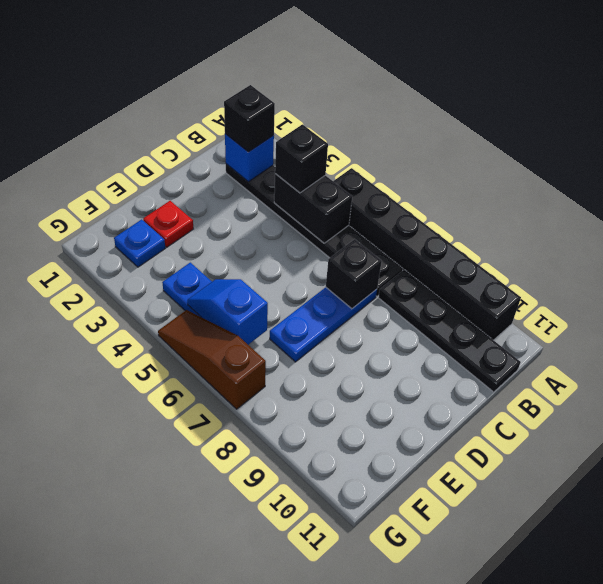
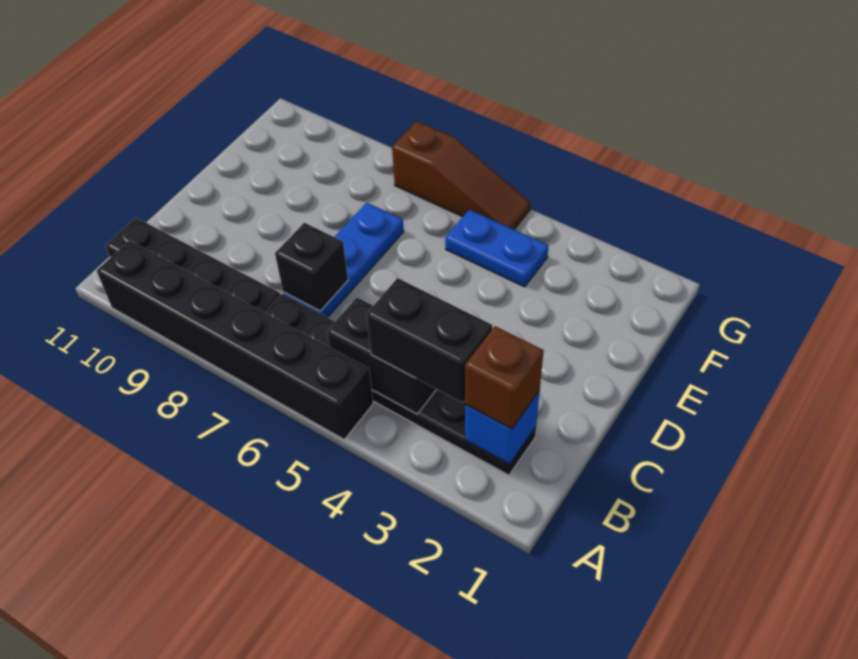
black 1x1 brick [224,85,275,152] -> brown 1x1 brick [465,326,544,429]
black 1x1 brick [275,124,328,193] -> black 1x2 brick [366,278,492,403]
red 1x1 plate [143,201,193,247] -> none
blue 1x1 plate [114,219,165,267] -> none
blue 1x2 slope [187,279,268,345] -> none

